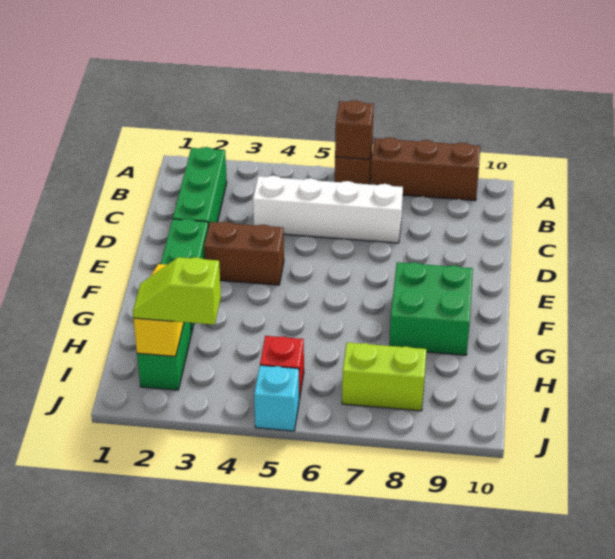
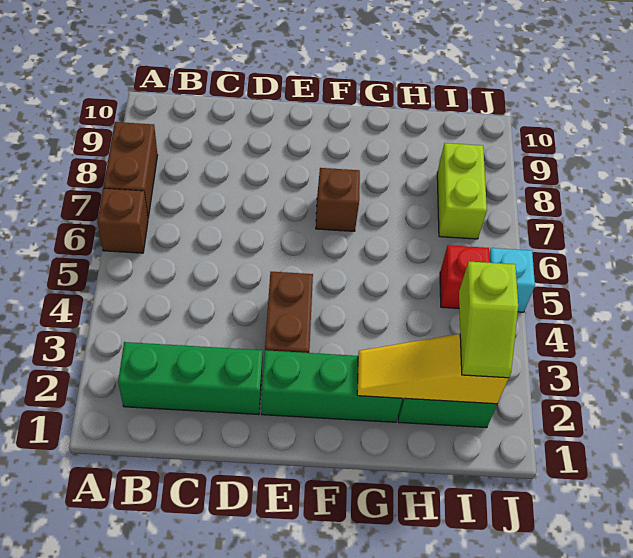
brown 1x1 brick [335,100,374,159] -> brown 1x1 brick moved to [316,168,360,231]
brown 1x3 brick [370,137,480,201] -> brown 1x2 brick [104,122,158,217]
white 1x4 brick [253,176,403,243] -> none
green 2x2 brick [389,262,473,355] -> none

